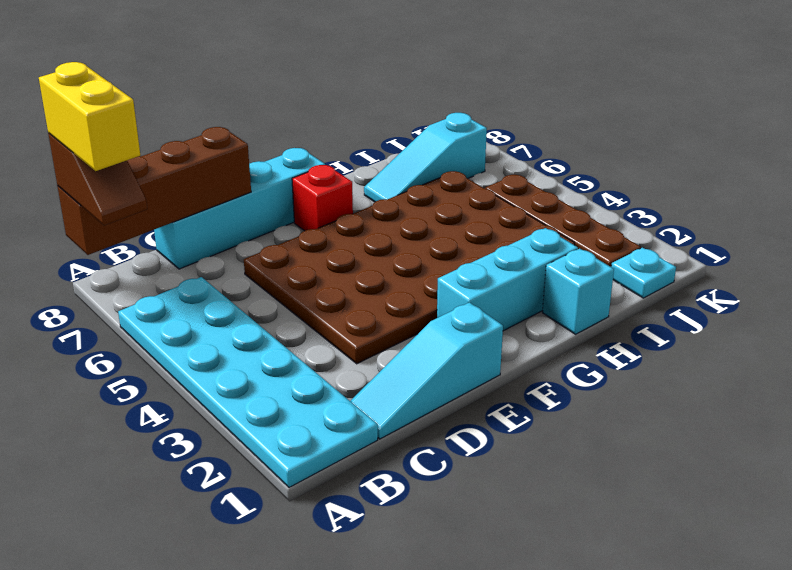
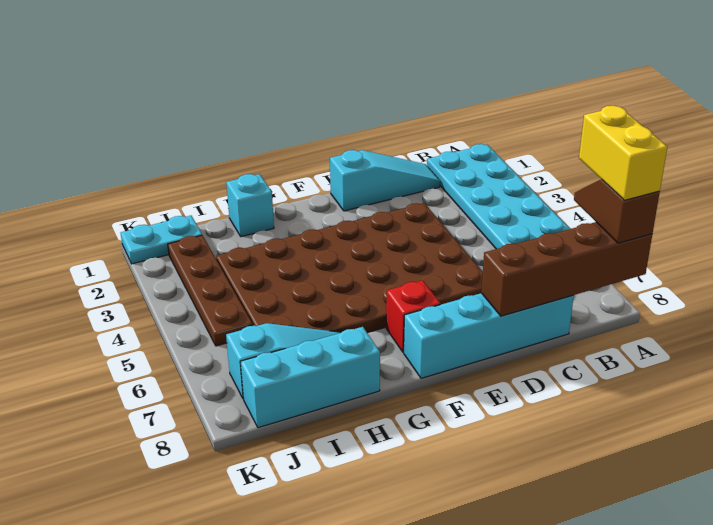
cyan 1x3 brick [437,228,578,331] -> cyan 1x3 brick moved to [240,327,380,428]
cyan 1x1 plate [611,248,676,298] -> cyan 1x2 plate [121,216,202,264]

